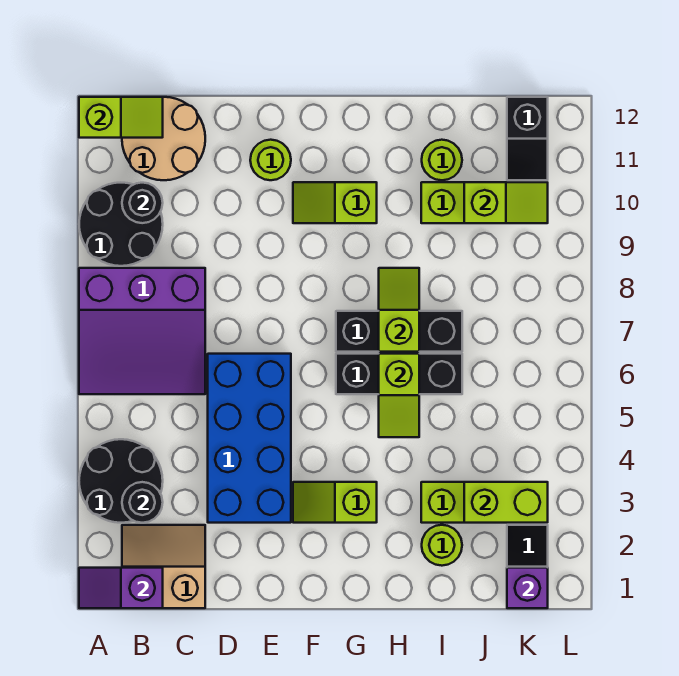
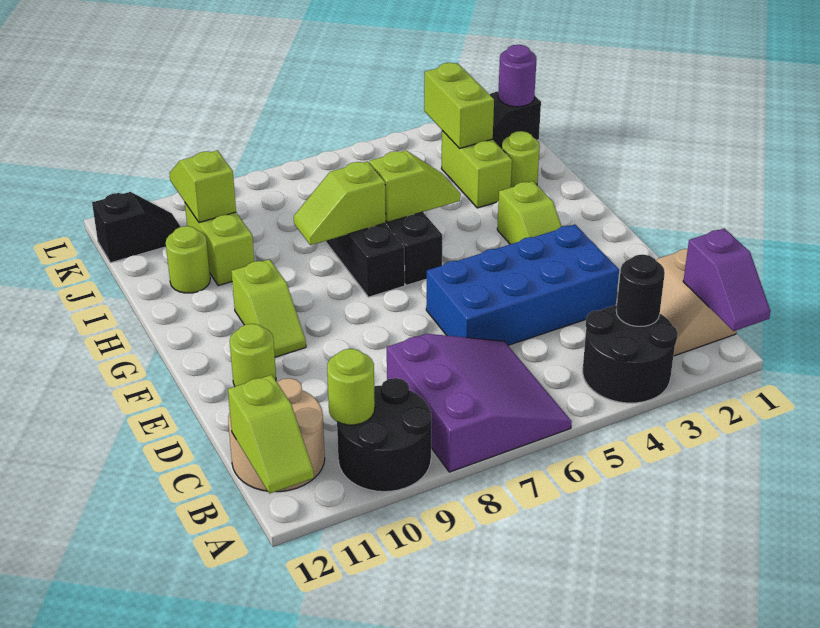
lime 1x2 slope [79,97,163,138] -> lime 1x2 slope turned to [228,375,314,494]
black 1x1 round brick [122,183,163,223] -> lime 1x1 round brick [327,349,375,425]
purple 1x1 brick [507,568,548,608] -> purple 1x1 round brick [498,45,536,107]

